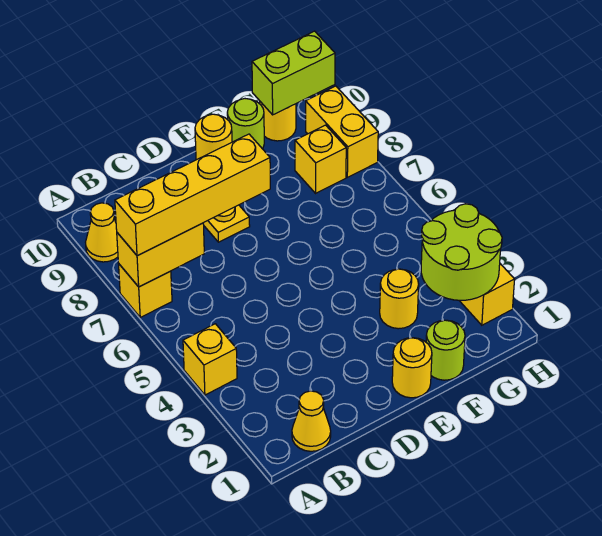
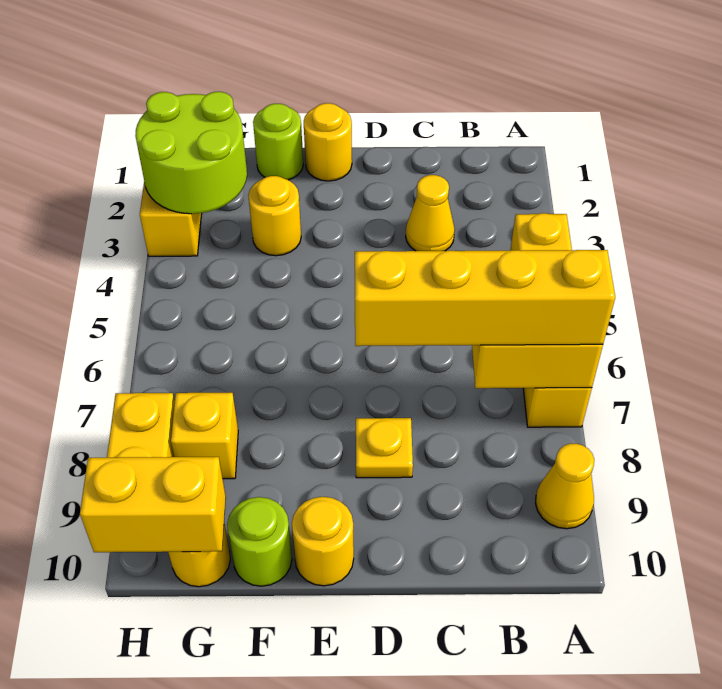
yellow 1x1 cone [292,391,331,451] -> yellow 1x1 cone moved to [406,175,455,251]
lime 1x2 brick [252,31,335,115] -> yellow 1x2 brick [80,457,226,552]

